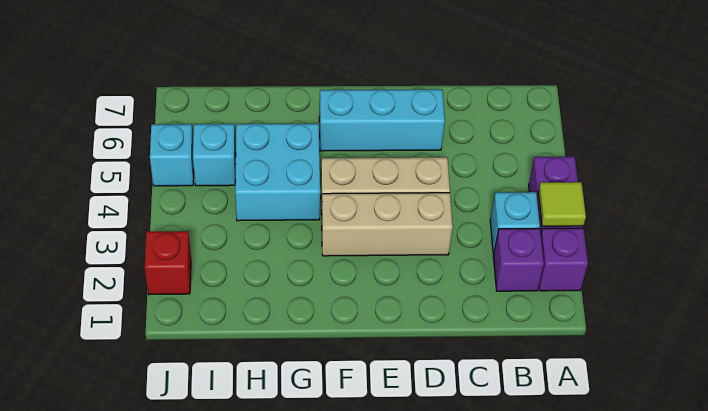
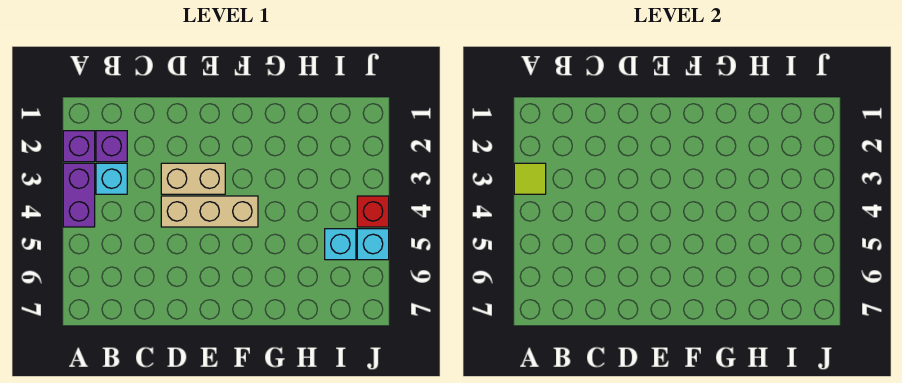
tan 1x3 brick [322,193,453,256] -> tan 1x2 brick [161,163,225,194]
cyan 1x3 brick [319,89,445,151] -> none
cyan 2x2 brick [235,123,320,221] -> none
red 1x1 brick [145,231,191,294] -> red 1x1 brick moved to [357,196,389,227]

